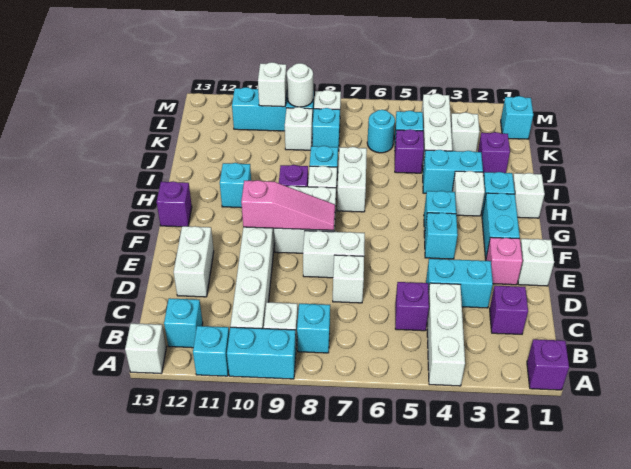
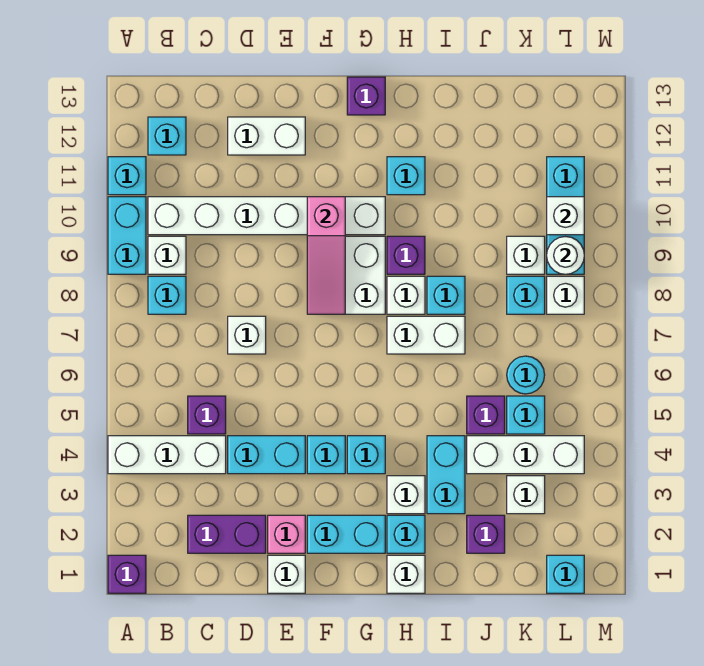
white 1x1 brick [125,323,166,374] -> none
purple 1x1 brick [490,286,528,334] -> purple 1x2 brick [188,515,266,553]
cyan 1x2 brick [426,259,493,308] -> cyan 1x2 brick turned to [228,436,305,474]
white 1x2 brick [303,231,365,278] -> none

